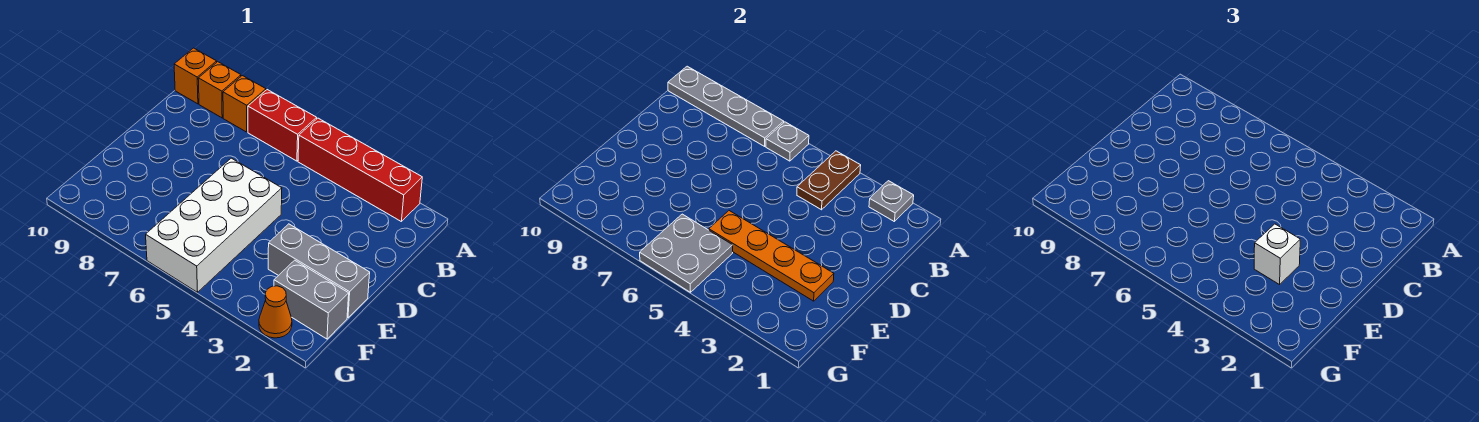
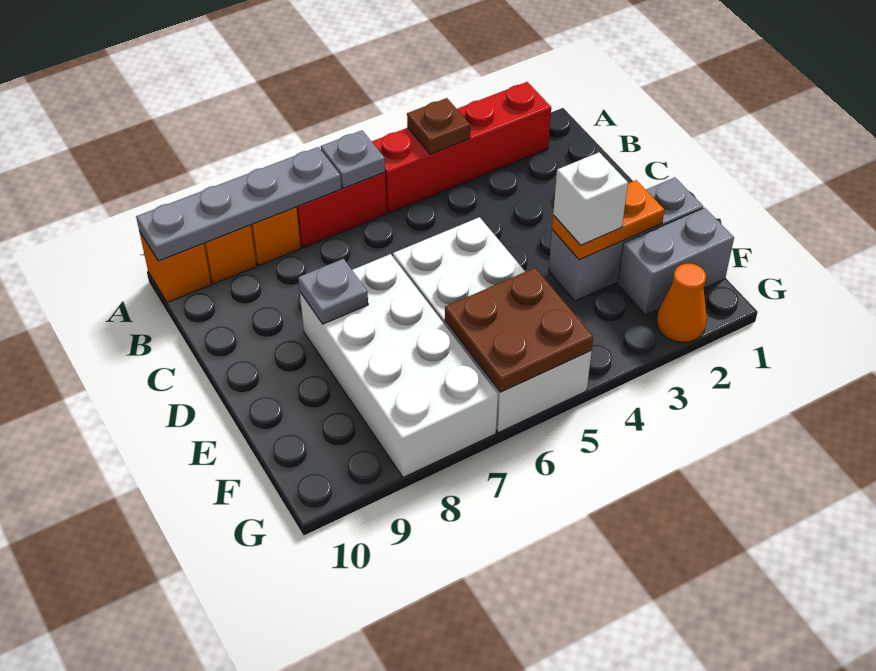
grey 1x1 plate [869,181,914,221] -> grey 1x1 plate moved to [298,259,368,324]
brown 1x2 plate [797,151,861,210] -> brown 1x1 plate [407,98,470,154]
none -> white 2x4 brick [300,254,498,477]
orange 1x4 plate [709,211,834,301] -> orange 1x2 plate [552,180,664,260]
grey 2x2 plate [640,214,733,292] -> brown 2x2 plate [445,268,593,392]

